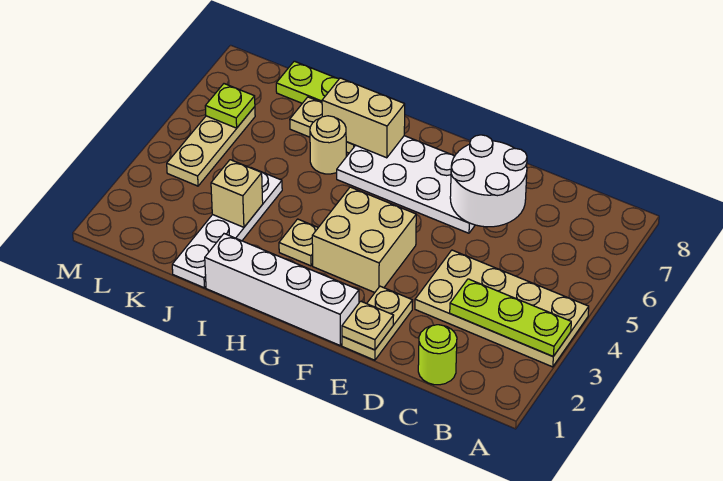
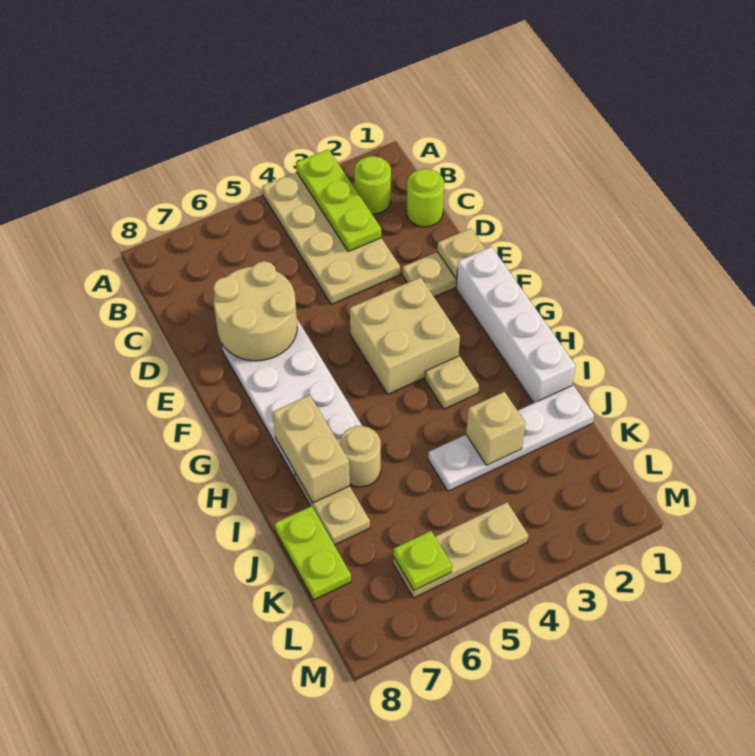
none -> lime 1x1 round brick [354,156,391,214]
white 2x2 round brick [450,135,527,227] -> tan 2x2 round brick [213,261,297,361]

